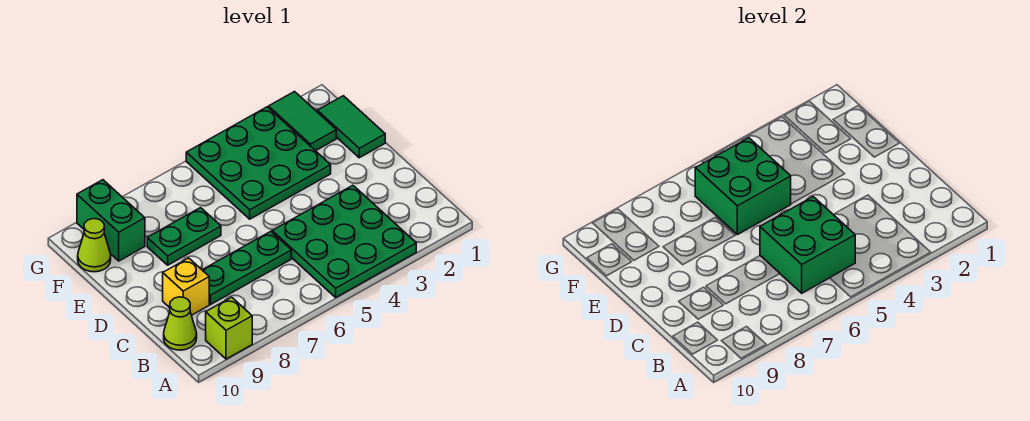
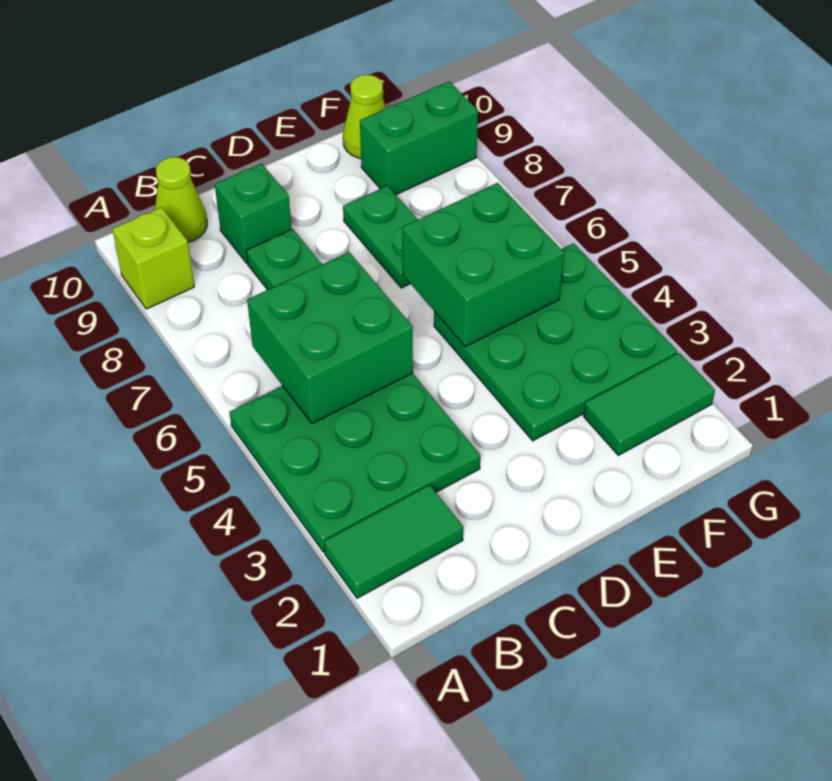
yellow 1x1 brick [163,258,209,315] -> green 1x1 brick [215,163,291,263]
green 1x2 tile [317,96,385,158] -> green 1x2 tile moved to [324,485,463,598]

